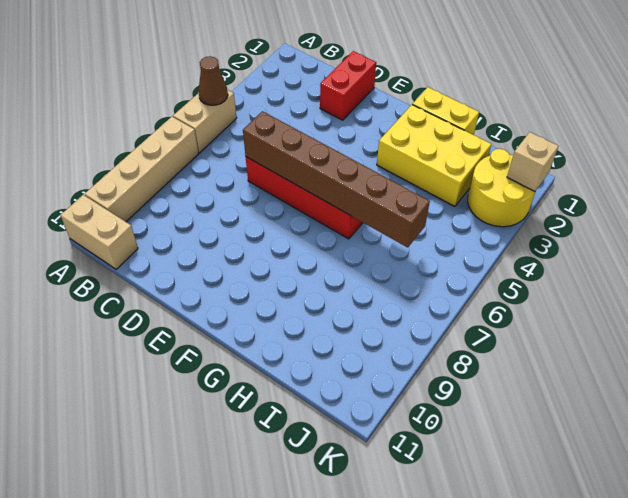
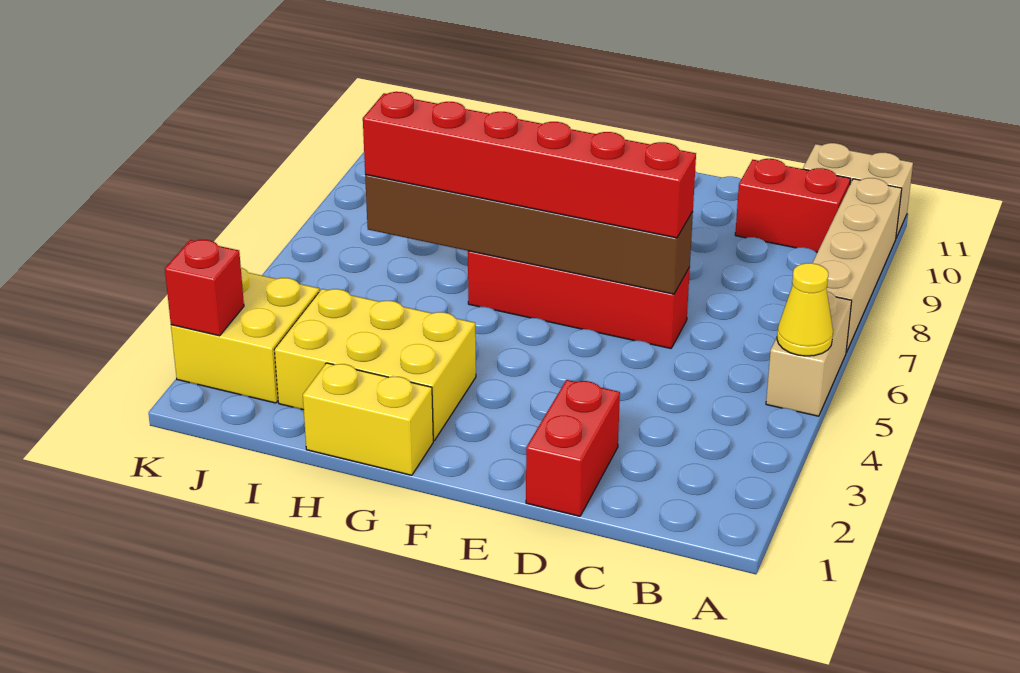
brown 1x1 cone [198,56,228,105] -> yellow 1x1 cone [777,263,833,356]
none -> red 1x2 brick [735,159,850,252]
none -> red 1x6 brick [363,92,696,238]
yellow 2x2 round brick [468,149,536,227] -> yellow 2x2 brick [171,268,319,403]
tan 1x1 brick [507,132,558,191] -> red 1x1 brick [165,240,244,336]

